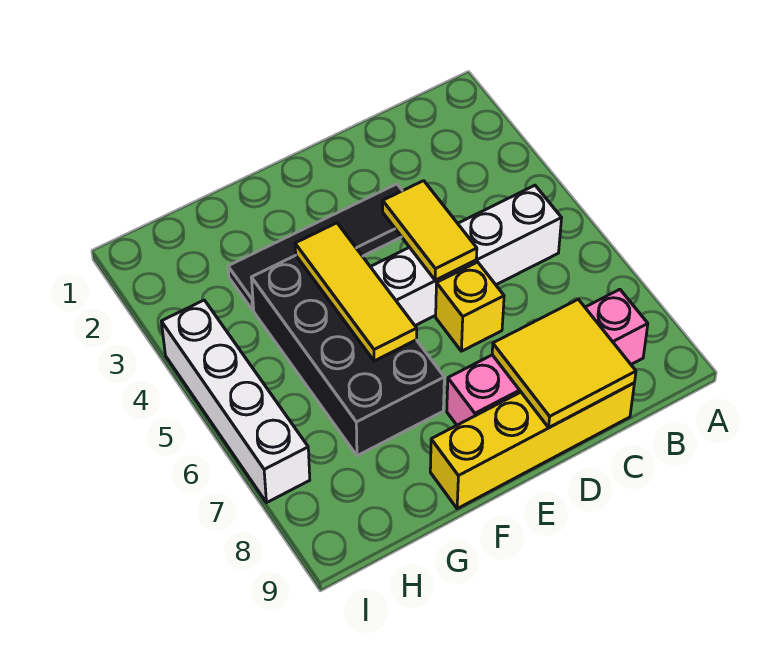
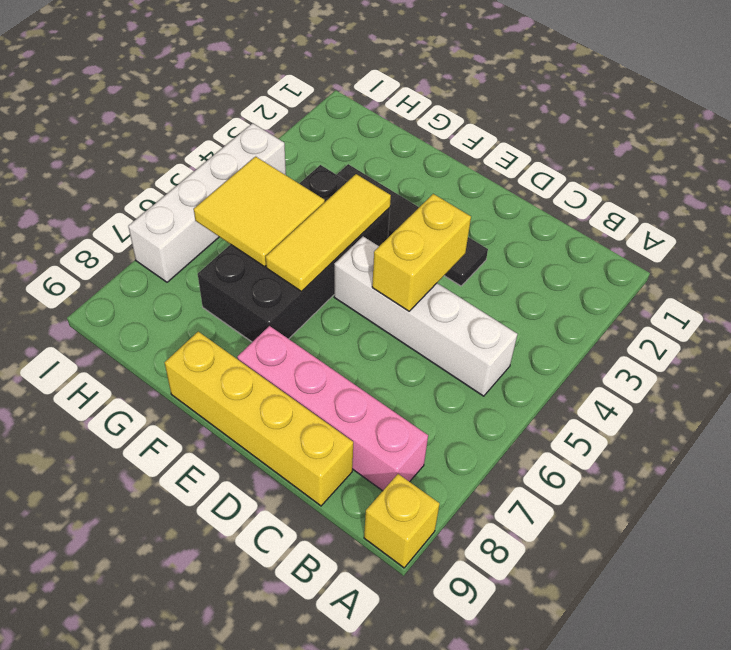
yellow 2x2 tile [492,299,636,428] -> yellow 2x2 tile moved to [194,157,325,267]
yellow 1x2 tile [383,181,477,280] -> yellow 1x2 brick [372,194,471,311]
yellow 1x1 brick [436,262,504,351] -> yellow 1x1 brick moved to [364,474,440,568]

